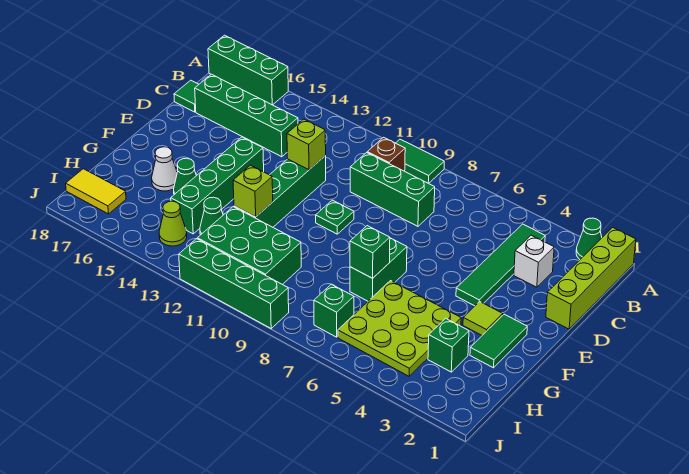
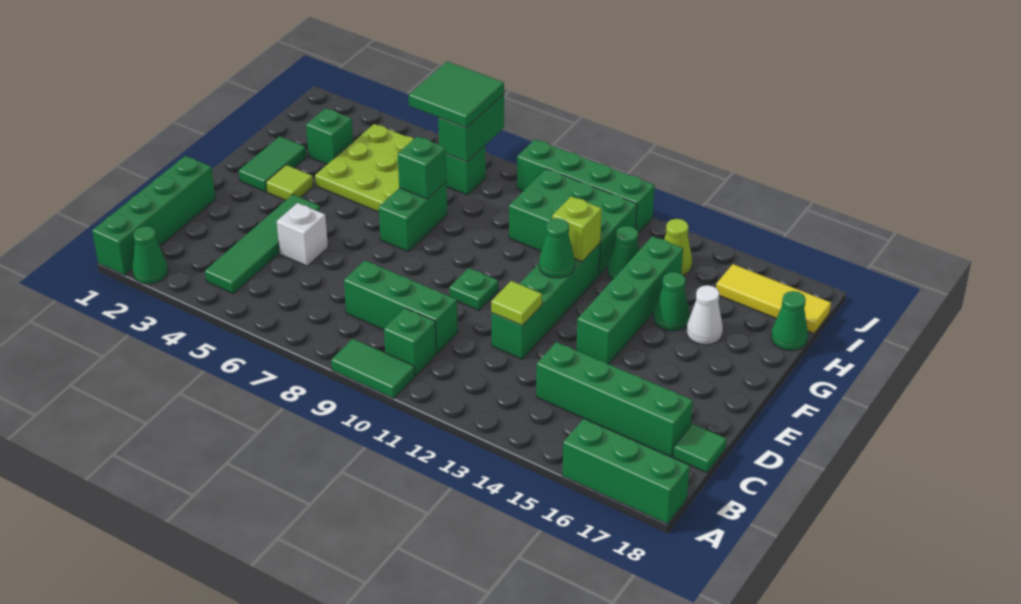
lime 1x4 brick [546,227,636,329] -> green 1x4 brick [92,156,216,275]
brown 1x1 brick [367,137,405,171] -> green 1x1 brick [384,308,436,376]
white 1x1 brick [514,235,554,287] -> white 1x1 brick moved to [277,203,328,266]
lime 1x1 brick [287,119,326,170] -> lime 1x1 tile [491,281,542,326]
none -> green 1x1 cone [539,218,575,278]
none -> green 1x1 cone [771,291,808,351]
none -> green 2x2 tile [409,61,504,128]
none -> green 1x2 brick [438,94,504,162]
yellow 1x2 tile [66,169,126,214] -> yellow 1x3 tile [716,264,831,333]

